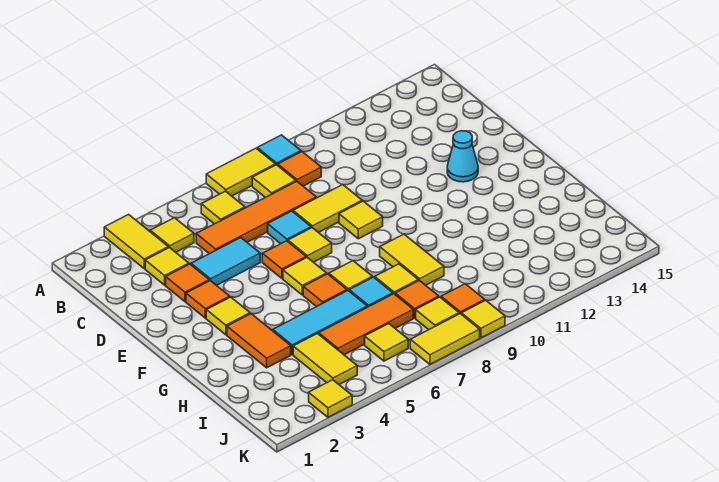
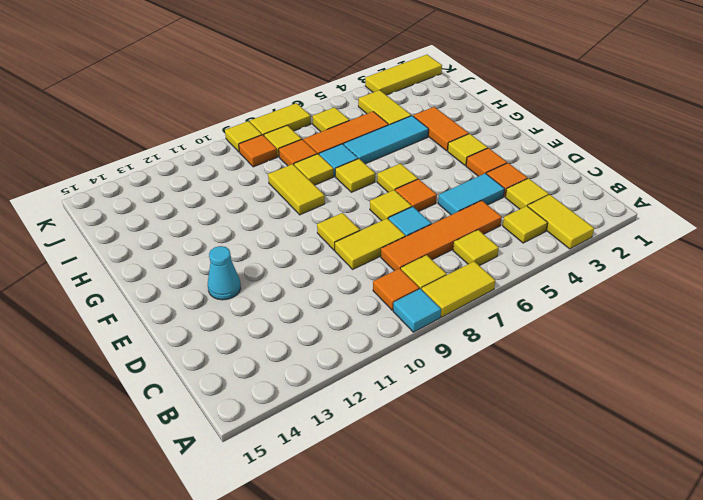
orange 1x1 tile [303,274,347,307] -> none
yellow 1x1 tile [309,380,352,417] -> yellow 1x3 tile [365,55,442,95]

